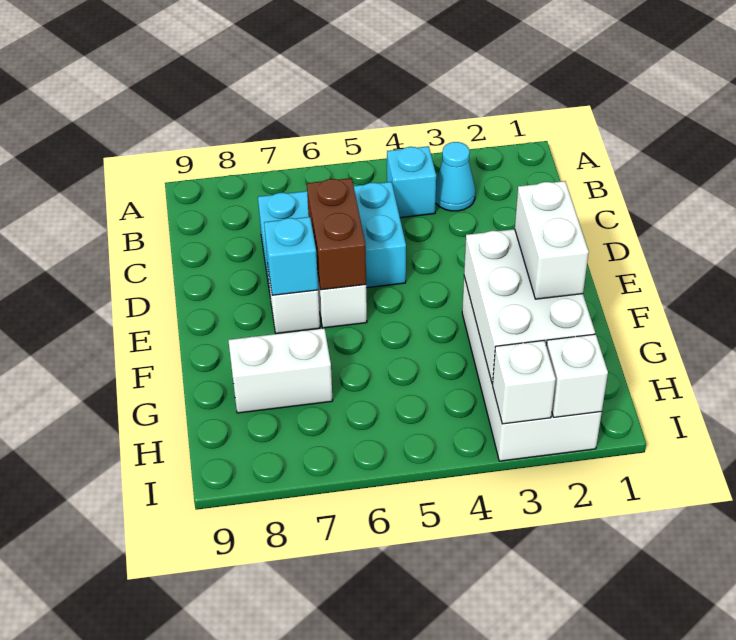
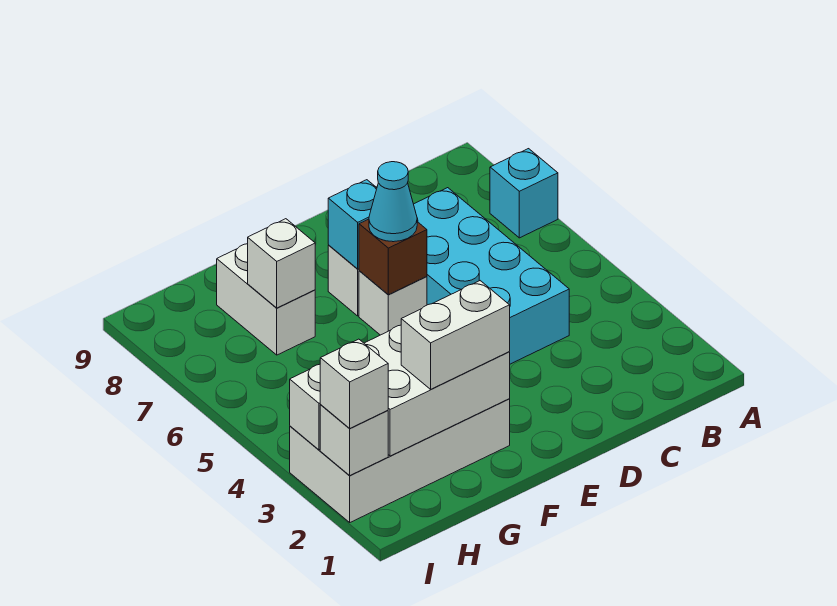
cyan 1x1 cone [436,142,475,211] -> cyan 1x1 cone moved to [369,162,417,242]
cyan 1x1 brick [387,146,436,218] -> cyan 1x1 brick moved to [490,149,558,238]
cyan 2x3 brick [258,182,406,293] -> cyan 2x4 brick [414,188,569,364]
brown 1x2 brick [307,178,366,290] -> brown 1x1 brick [359,219,427,295]
none -> white 1x1 brick [248,219,315,308]
none -> white 1x1 brick [320,339,388,429]

